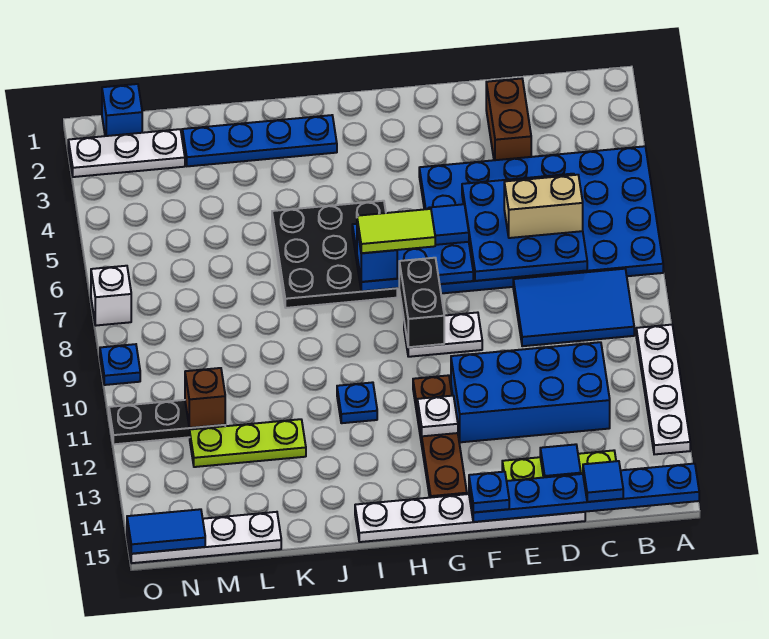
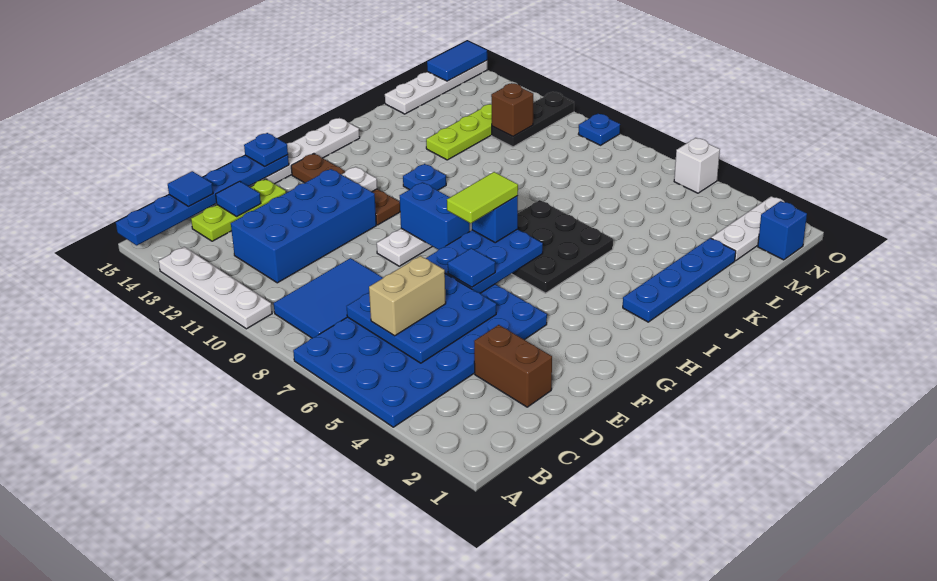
black 1x2 brick [399,258,444,347] -> blue 1x2 brick [400,182,470,250]
white 1x1 brick [91,266,131,326] -> white 1x1 brick moved to [674,138,720,193]

